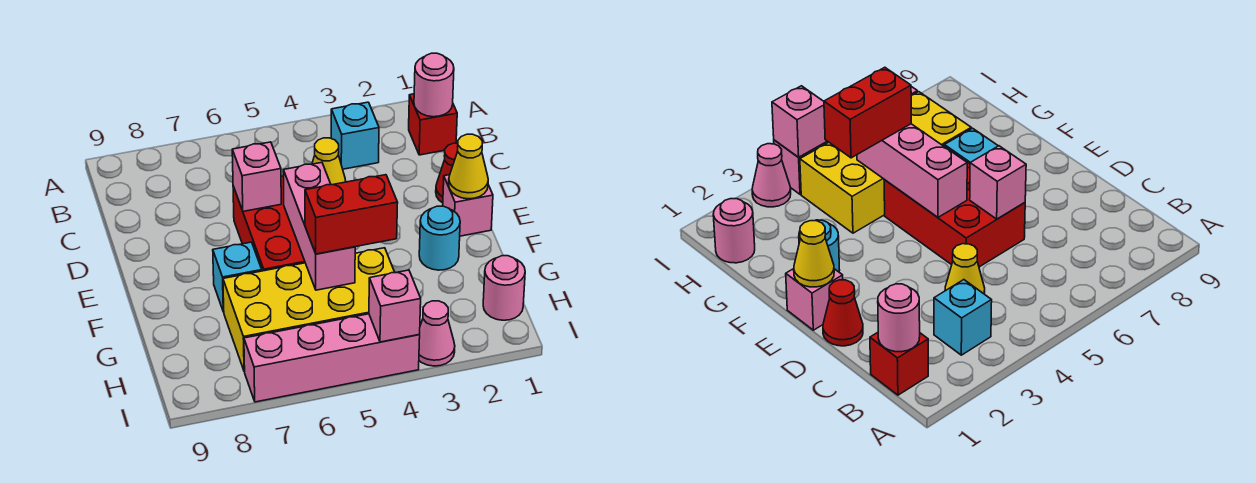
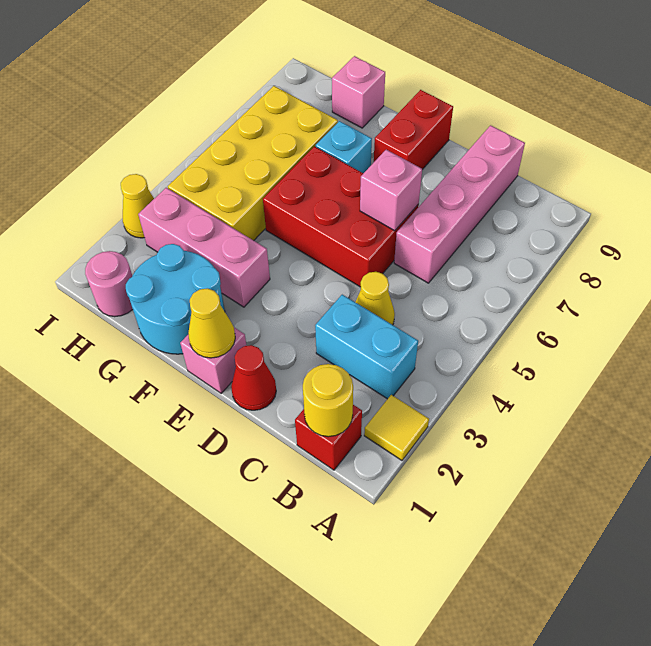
none -> yellow 1x1 tile [364,395,429,460]
pink 1x1 round brick [414,53,454,117] -> yellow 1x1 round brick [303,364,353,437]
cyan 1x1 brick [331,102,379,169] -> cyan 1x2 brick [315,295,418,399]
pink 1x3 brick [283,162,355,290] -> pink 1x3 brick moved to [138,188,270,307]
cyan 1x1 round brick [419,206,460,270] -> cyan 2x2 round brick [126,244,225,354]
red 1x2 brick [305,175,398,254] -> red 1x2 brick moved to [374,90,453,169]
pink 1x1 cone [419,301,455,366] -> yellow 1x1 cone [121,174,154,238]
pink 1x4 brick [244,314,420,402] -> pink 1x4 brick moved to [394,125,525,283]
pink 1x1 brick [369,270,421,342] -> pink 1x1 brick moved to [332,56,385,128]

